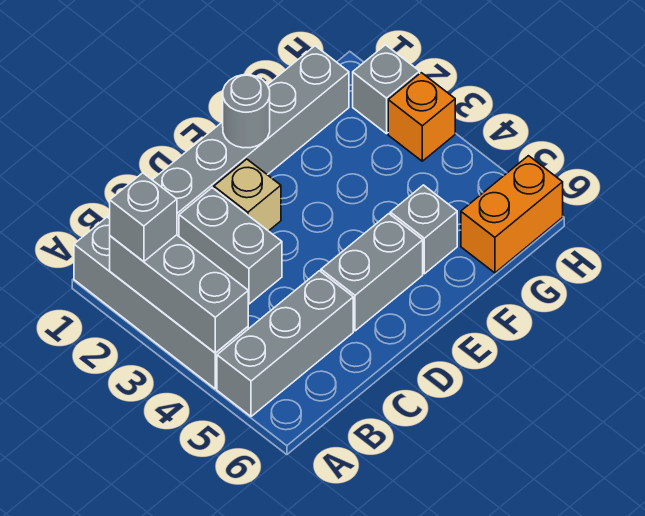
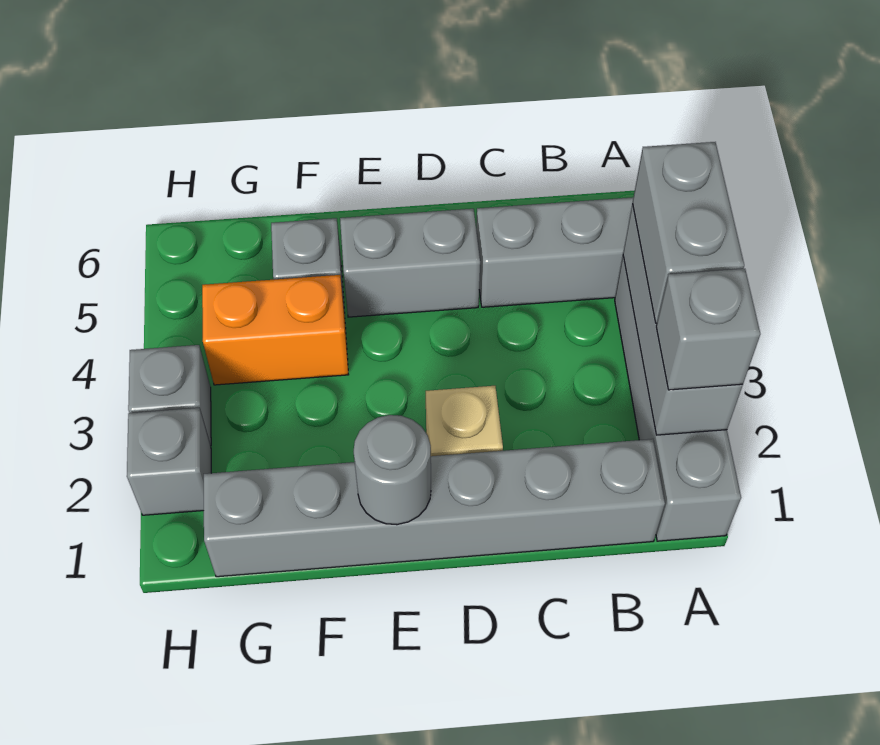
grey 1x2 brick [179,188,282,304] -> grey 1x2 brick moved to [633,142,744,323]
orange 1x2 brick [461,156,563,273] -> orange 1x2 brick moved to [202,275,348,385]
orange 1x1 brick [388,73,455,161] -> grey 1x1 brick [128,345,211,446]

